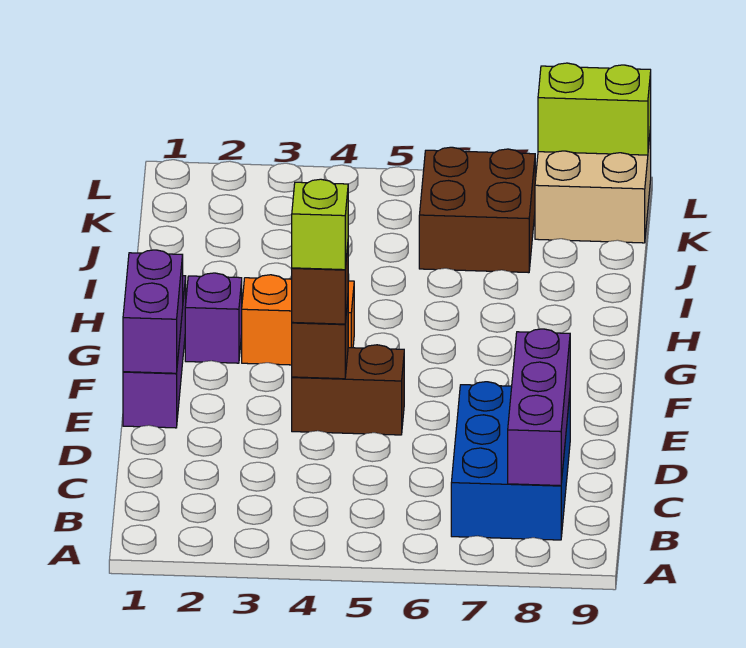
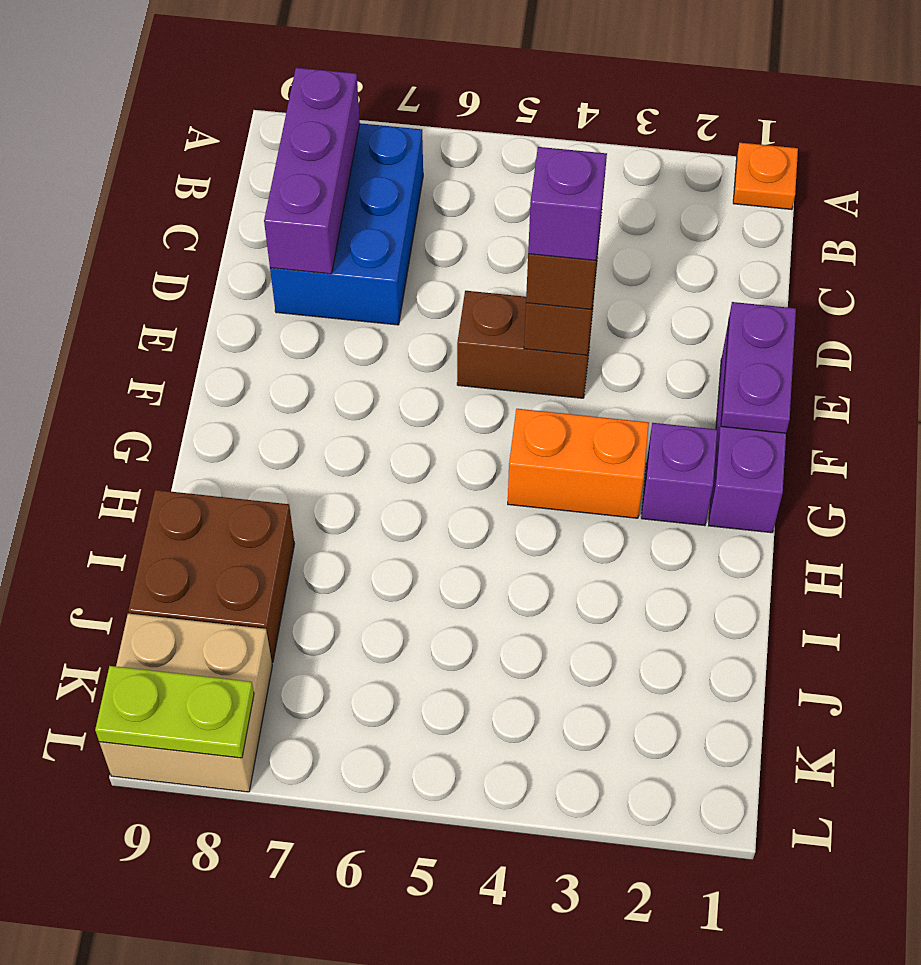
none -> orange 1x1 plate [733,143,798,210]
purple 1x2 brick [123,250,183,373] -> purple 1x2 plate [721,302,796,433]
lime 1x1 brick [292,179,348,270] -> purple 1x1 brick [528,147,607,261]
brown 2x2 brick [419,147,535,273] -> brown 2x2 brick moved to [129,490,295,663]
lime 1x2 brick [538,63,651,155] -> lime 1x2 plate [95,666,254,758]

